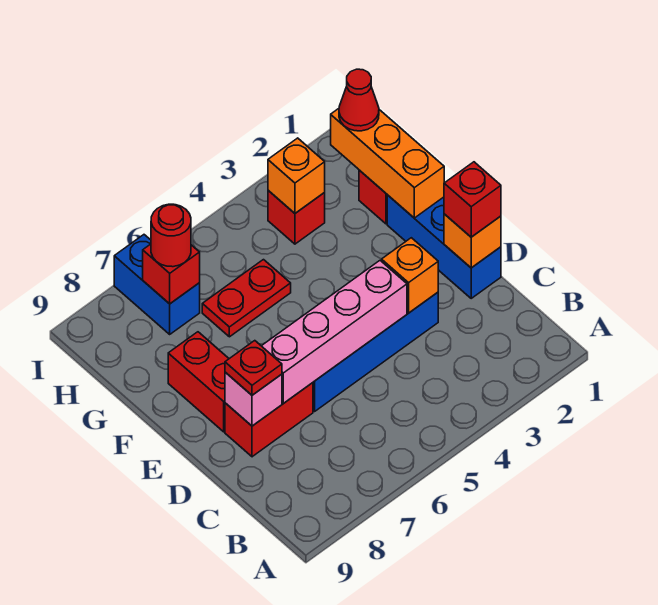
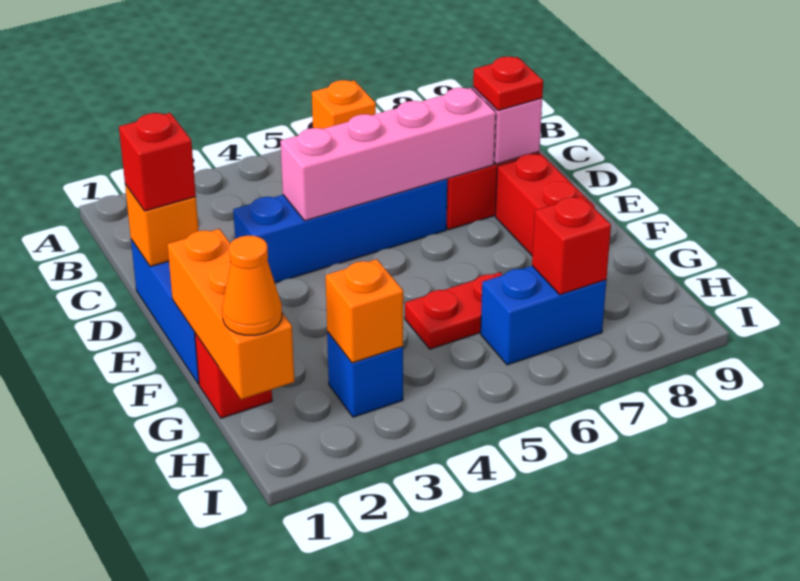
orange 1x1 brick [382,238,438,313] -> orange 1x1 brick moved to [312,80,376,129]
red 1x1 cone [339,69,379,131] -> orange 1x1 cone [222,236,282,335]
red 1x1 brick [268,190,325,244] -> blue 1x1 brick [327,332,403,417]
blue 1x2 brick [114,235,200,334] -> blue 1x2 brick turned to [481,266,606,365]
red 1x1 round brick [151,204,191,267] -> none

